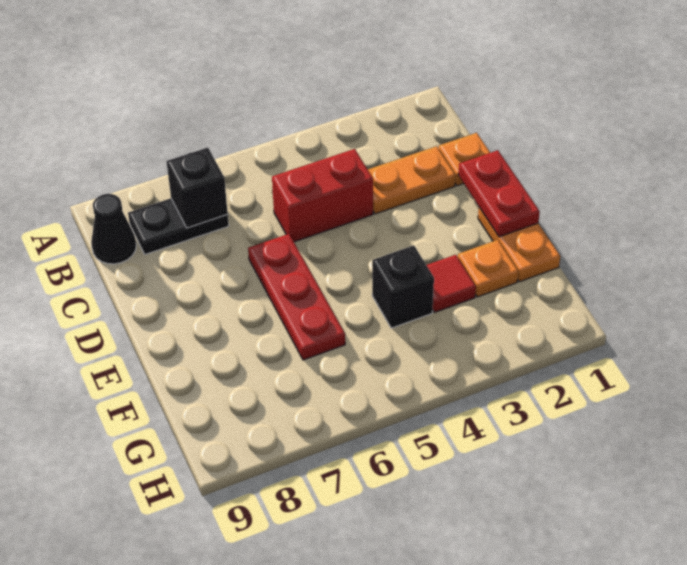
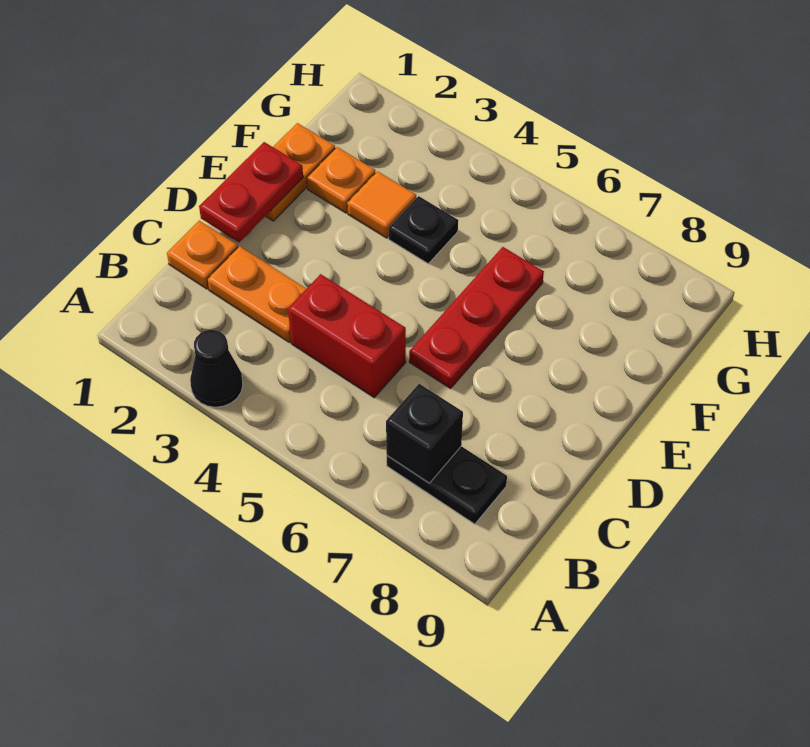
black 1x1 cone [91,194,136,264] -> black 1x1 cone moved to [190,330,243,407]
red 1x1 tile [427,255,476,312] -> orange 1x1 tile [347,171,416,238]
black 1x1 brick [372,245,434,328] -> black 1x1 plate [389,196,458,264]

